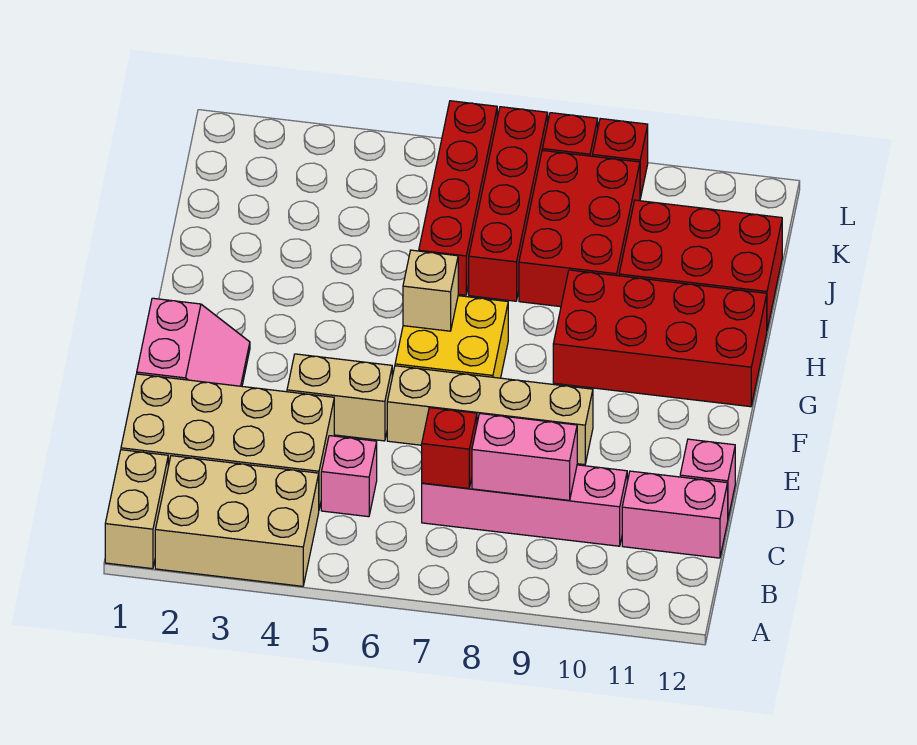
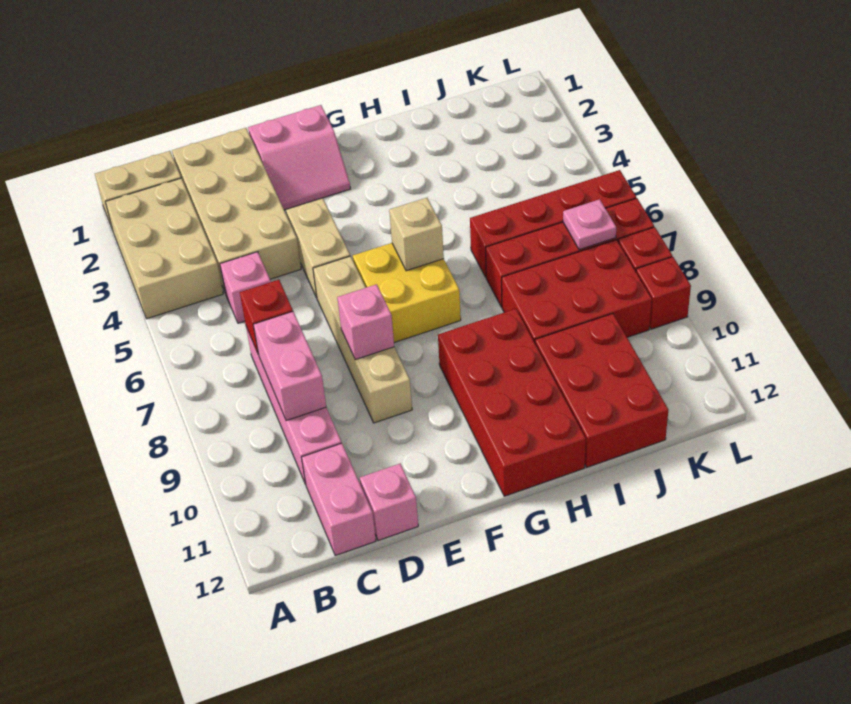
none -> pink 1x1 brick [337,284,394,360]
none -> pink 1x1 plate [563,199,616,250]

